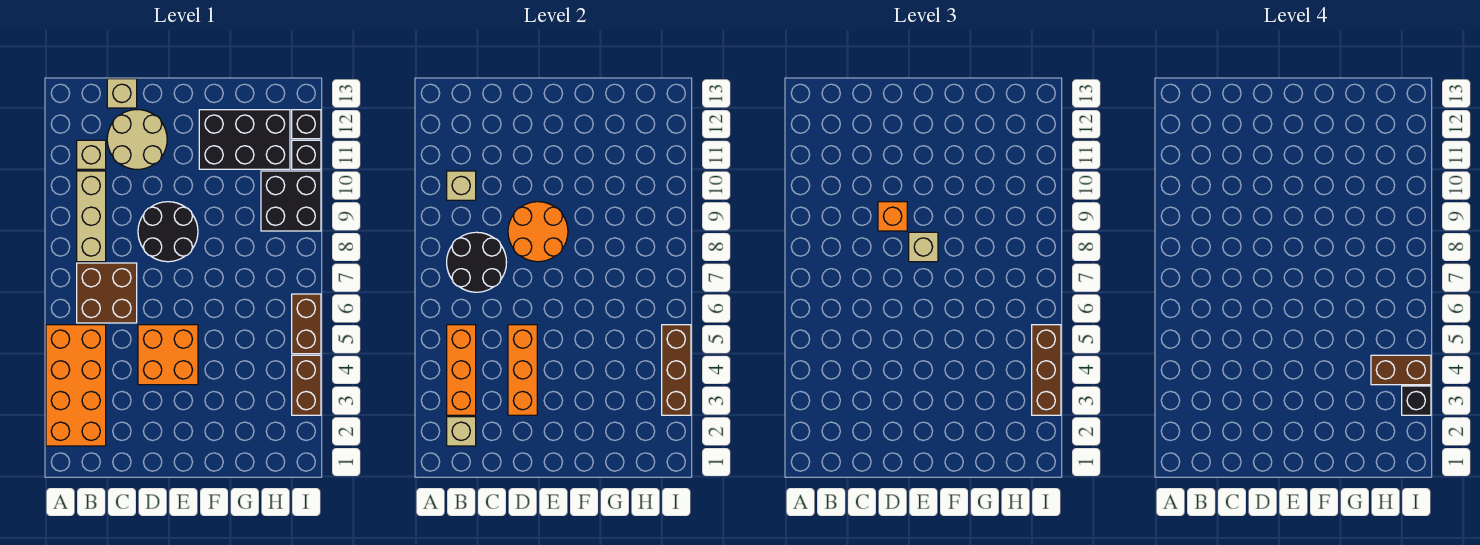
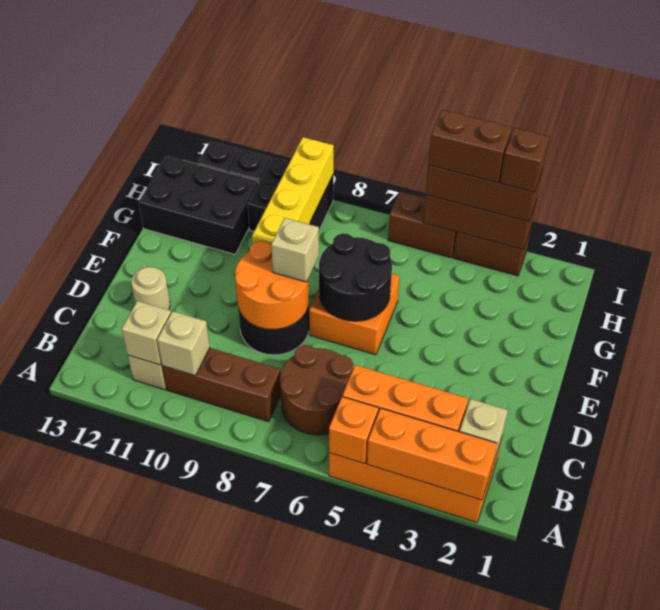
brown 2x2 brick [77,263,137,323] -> brown 2x2 round brick [280,345,353,435]
black 2x2 round brick [447,232,507,292] -> black 2x2 round brick moved to [319,233,392,321]
tan 1x3 brick [77,171,106,262] -> brown 1x3 brick [162,348,281,422]
tan 2x2 round brick [107,110,167,169] -> tan 1x1 round brick [131,267,170,310]
tan 1x1 brick [107,79,137,108] -> tan 1x1 brick moved to [122,301,171,365]
orange 1x3 brick [508,325,537,415] -> orange 1x3 brick moved to [367,408,497,500]
orange 2x2 brick [138,325,198,385] -> orange 2x2 brick moved to [309,274,399,355]
orange 1x1 brick [878,202,907,231] -> orange 1x1 brick moved to [329,397,379,464]
none -> yellow 1x4 brick [252,137,334,245]
black 2x3 brick [199,110,290,169] -> black 2x3 brick turned to [139,156,258,254]
brown 1x2 brick [1371,355,1431,385] -> brown 1x2 brick turned to [428,110,512,183]
black 1x1 brick [1402,386,1431,415] -> brown 1x1 brick [500,128,549,192]

